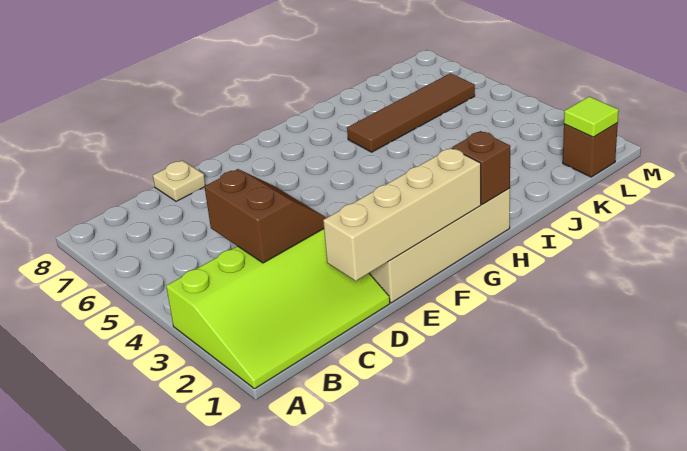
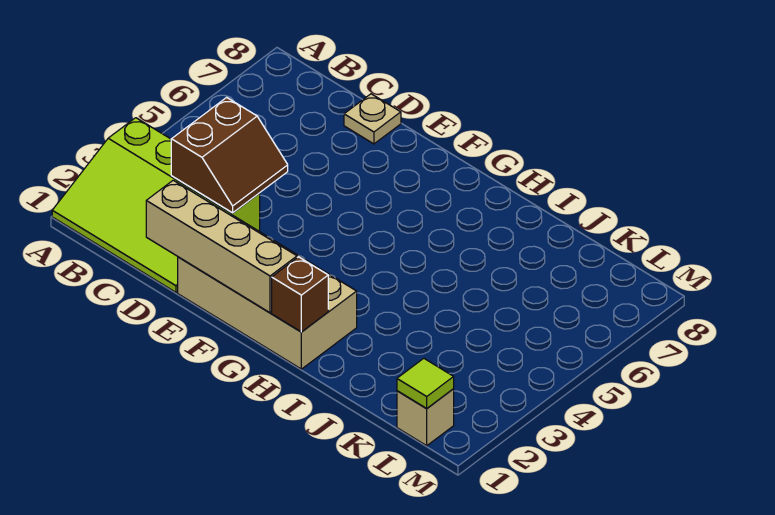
brown 1x4 tile [347,73,475,152] -> none
brown 1x1 brick [563,123,618,177] -> tan 1x1 brick [397,389,454,446]

